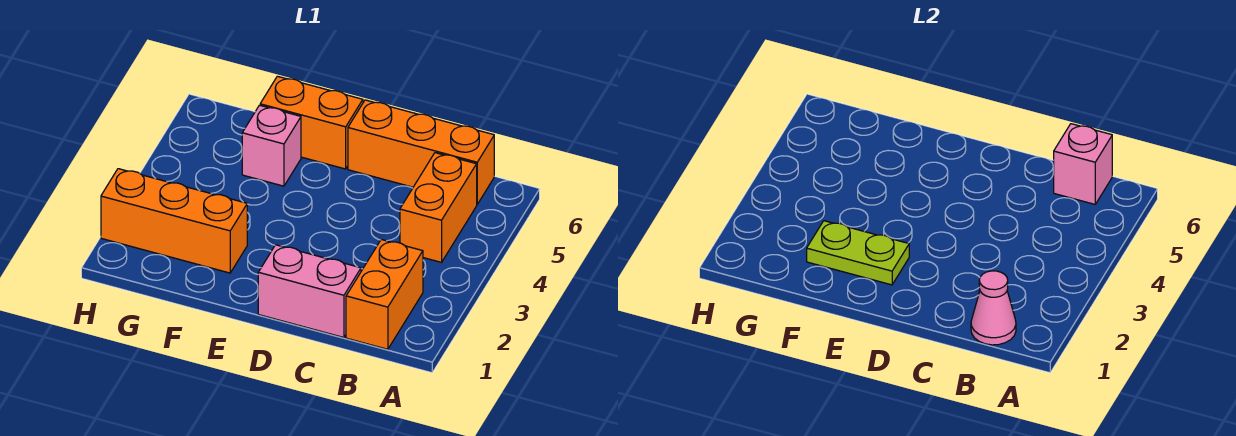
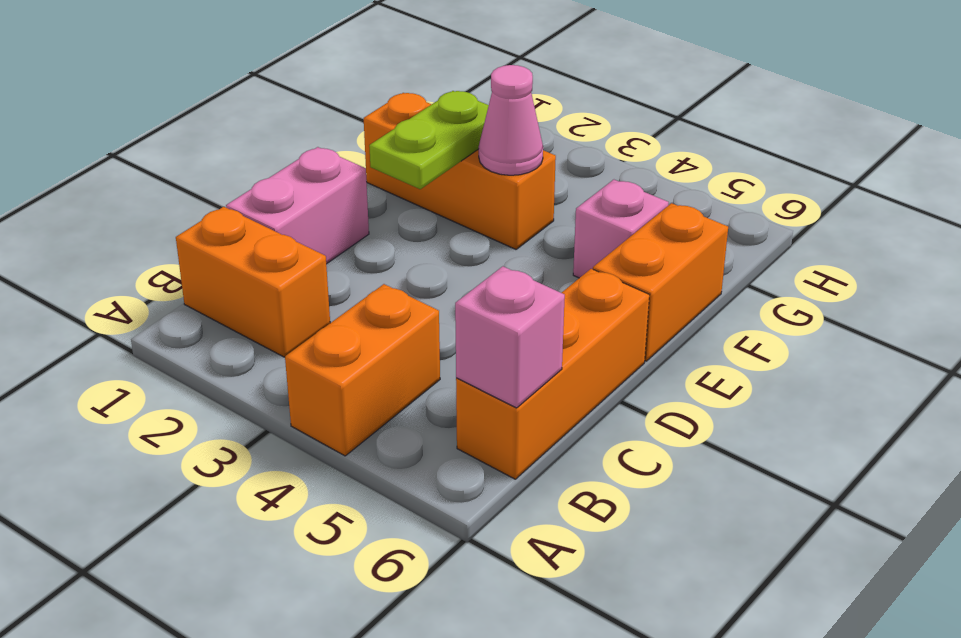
pink 1x1 cone [971,271,1016,345] -> pink 1x1 cone moved to [479,65,543,175]
orange 1x2 brick [400,153,477,262] -> orange 1x2 brick turned to [285,284,440,456]
orange 1x3 brick [101,169,247,273] -> orange 1x3 brick turned to [364,93,556,249]

